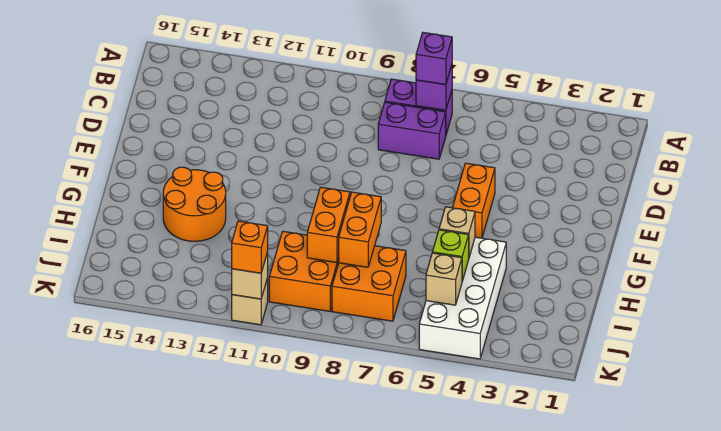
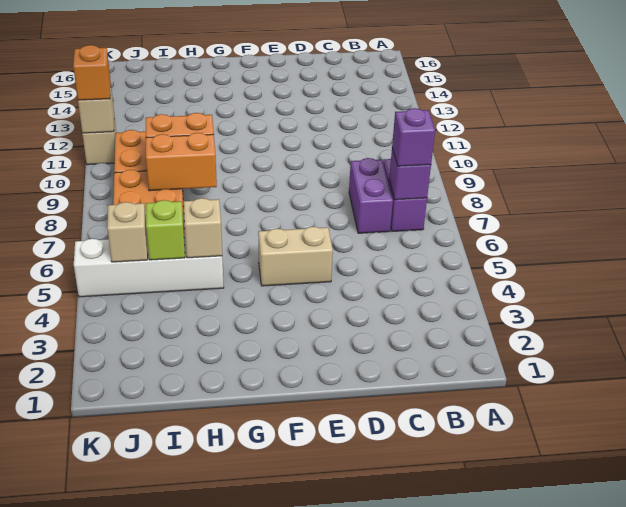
orange 1x2 brick [453,163,495,238] -> tan 1x2 brick [258,227,333,286]
orange 2x2 round brick [163,167,226,241] -> none
white 2x4 brick [419,237,506,359] -> white 1x4 brick [74,235,224,297]

